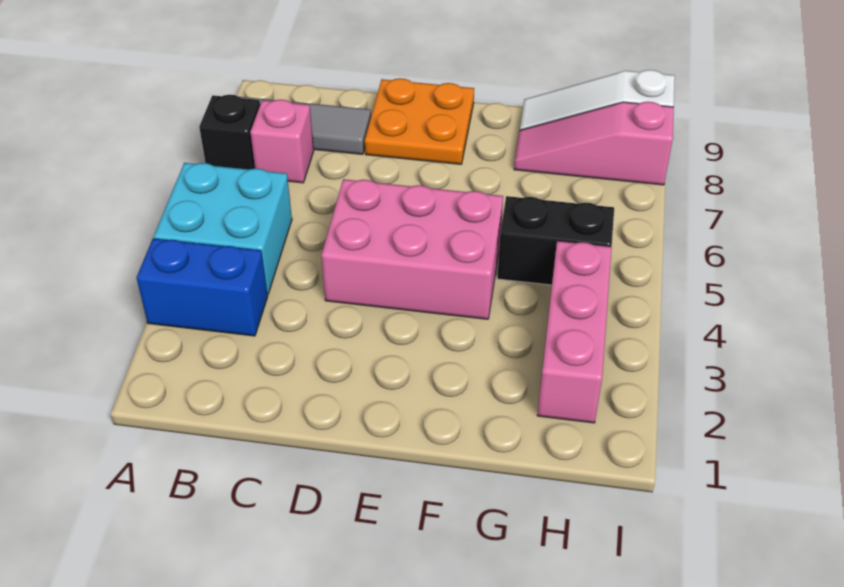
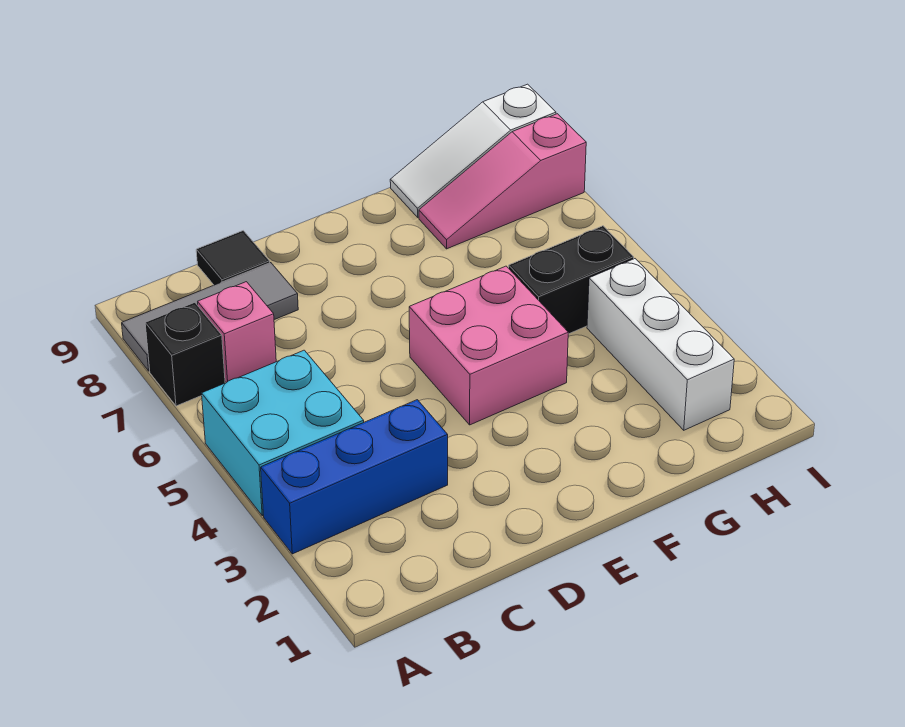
blue 1x2 brick [137,238,268,336] -> blue 1x3 brick [261,400,448,554]
none -> black 1x1 tile [196,231,270,285]
pink 2x3 brick [321,179,503,319] -> pink 2x2 brick [409,266,568,425]
orange 2x2 plate [365,78,474,164] -> none
pink 1x3 brick [537,241,612,423] -> white 1x3 brick [587,259,734,430]

